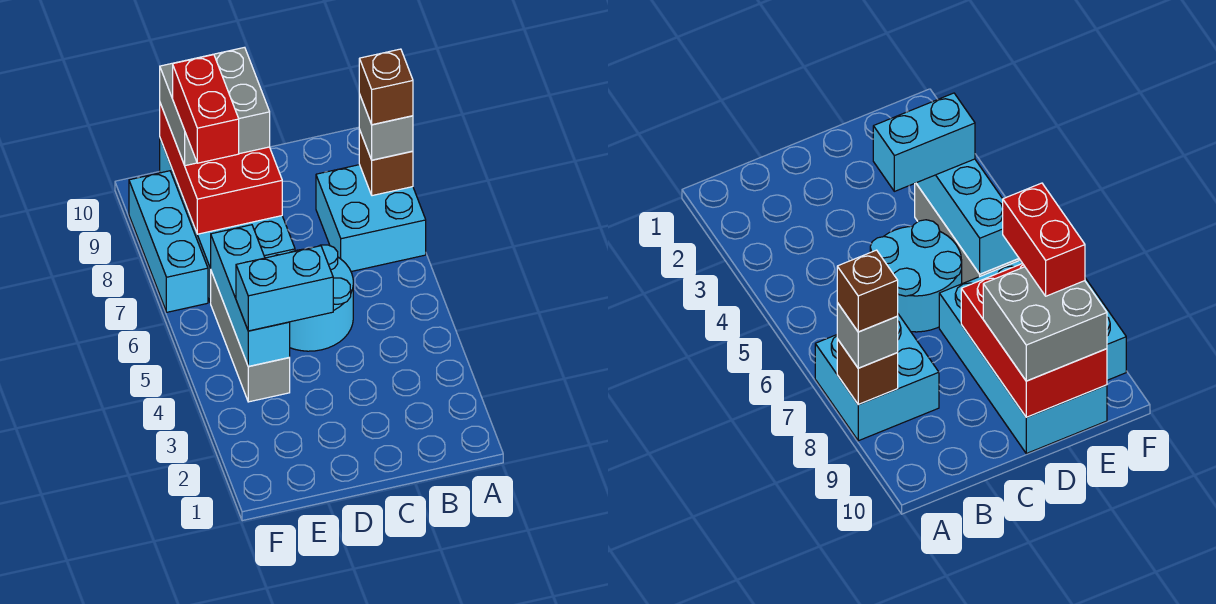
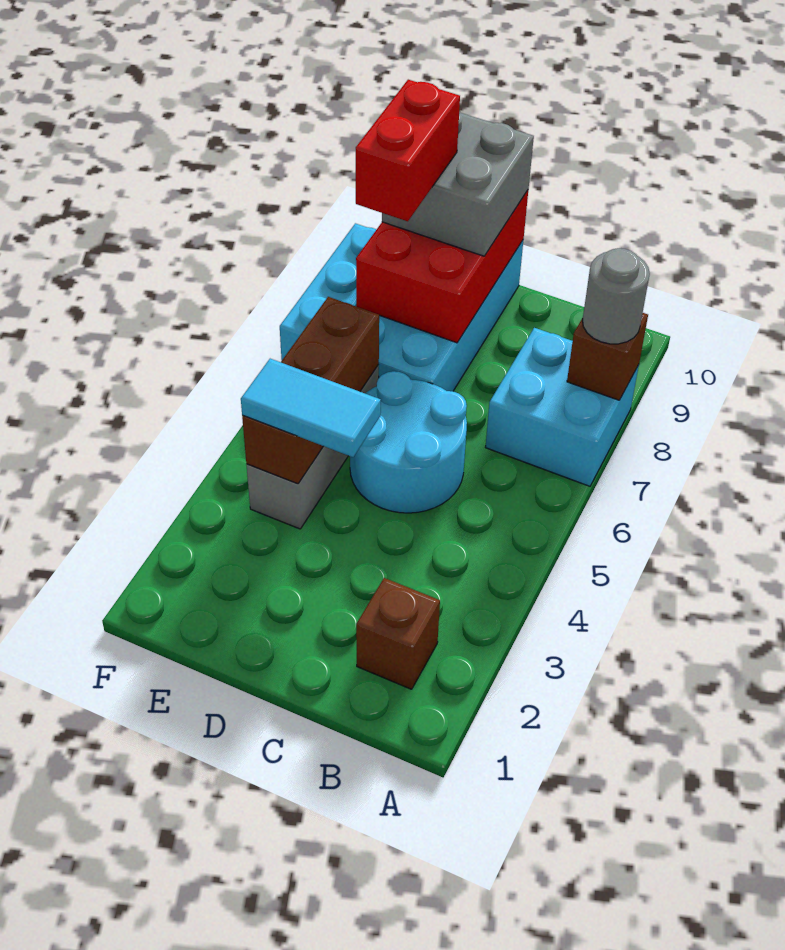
grey 1x1 brick [359,94,413,160] -> grey 1x1 round brick [583,248,650,344]
brown 1x1 brick [359,49,413,125] -> brown 1x1 brick moved to [356,578,440,689]
cyan 1x2 brick [236,246,333,331] -> cyan 1x2 tile [241,359,381,457]
cyan 1x3 brick [211,225,290,366] -> brown 1x3 brick [242,297,379,484]

